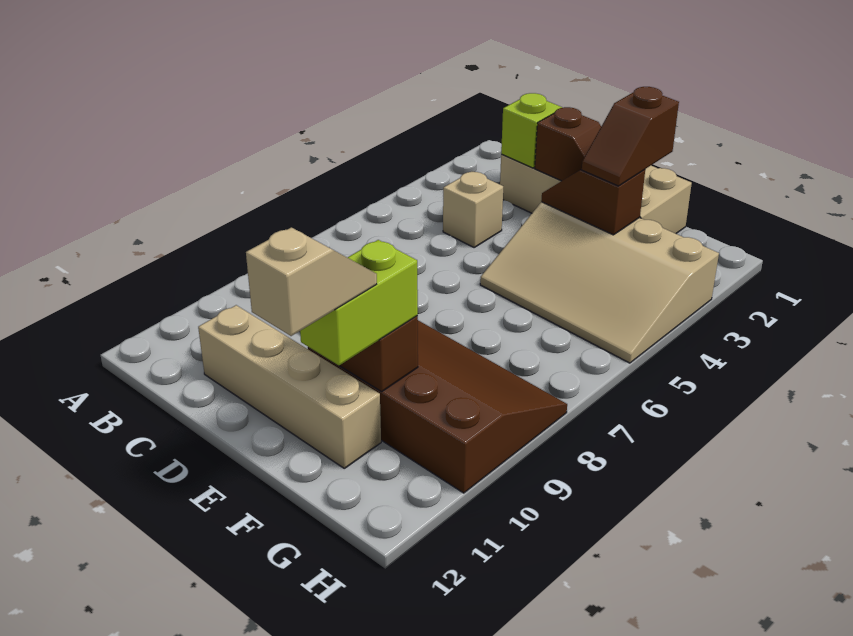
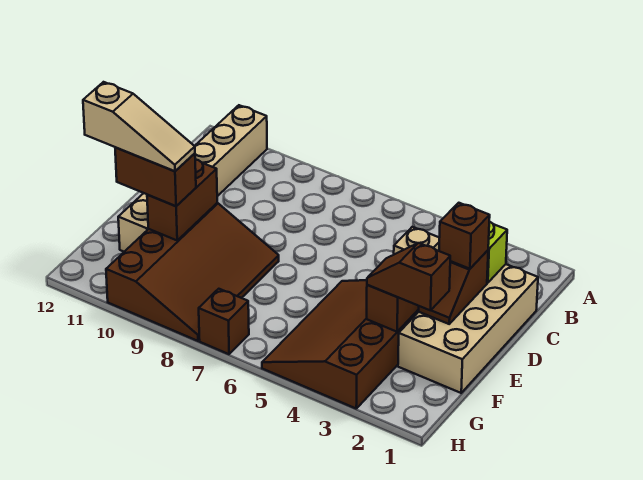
tan 1x4 brick [198,305,381,468] -> tan 1x6 brick [118,105,267,252]
none -> brown 1x1 brick [439,203,490,269]
tan 3x4 slope [480,202,719,363] -> brown 3x4 slope [262,280,419,408]
lime 1x2 brick [300,240,418,365] -> brown 1x2 brick [115,147,196,206]
tan 1x2 slope [246,227,377,336] -> tan 1x3 slope [83,82,195,171]
none -> brown 1x1 brick [199,289,249,354]

